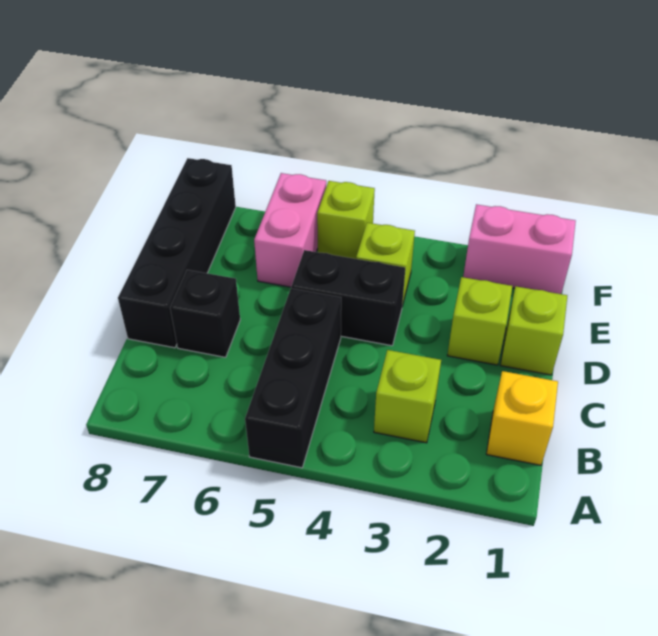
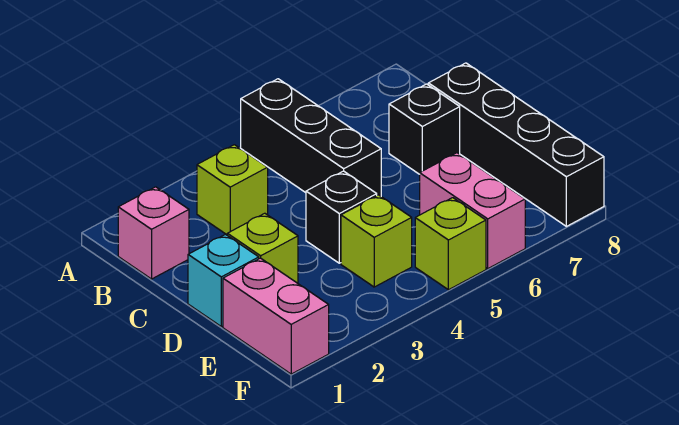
yellow 1x1 brick [486,371,558,465] -> pink 1x1 brick [118,187,189,279]
lime 1x1 brick [501,286,567,375] -> cyan 1x1 brick [188,235,259,327]
black 1x2 brick [291,250,405,346] -> black 1x1 brick [306,171,377,263]
pink 1x2 brick [463,204,576,294] -> pink 1x2 brick turned to [223,258,329,374]

